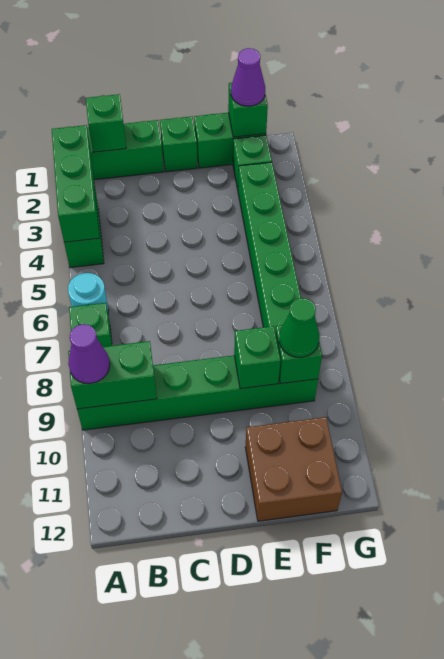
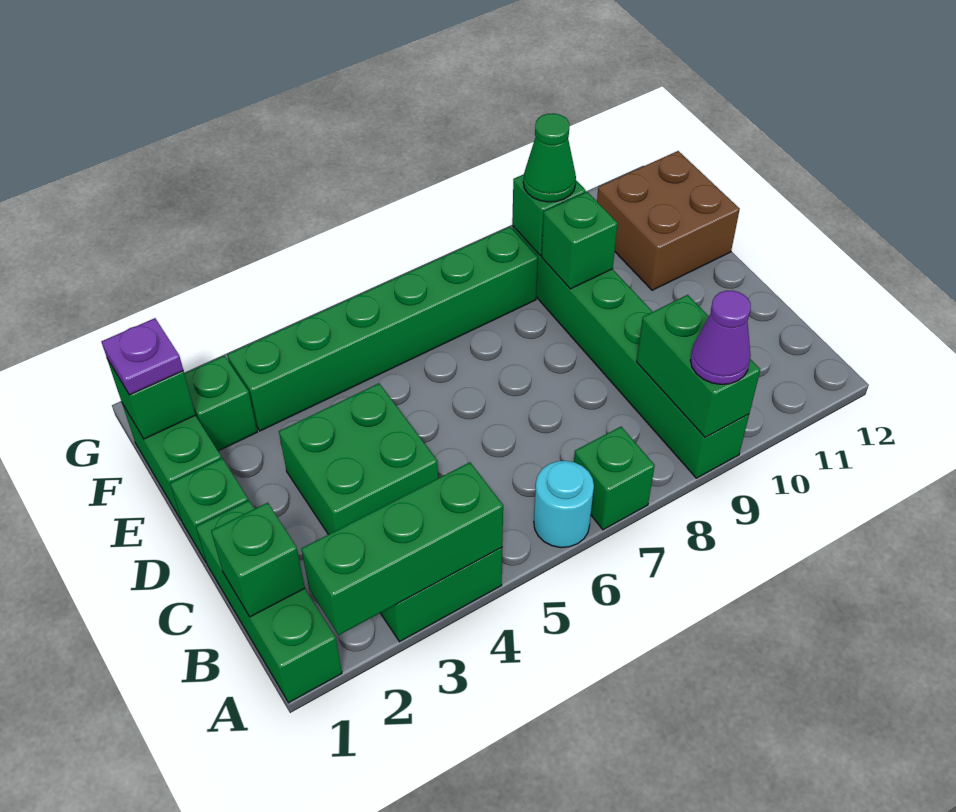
none -> green 2x2 brick [279,383,438,534]
purple 1x1 cone [231,48,265,106] -> purple 1x1 plate [101,318,183,395]

